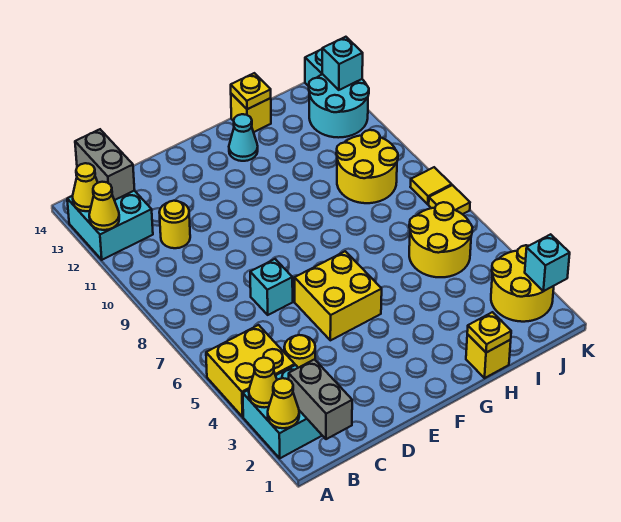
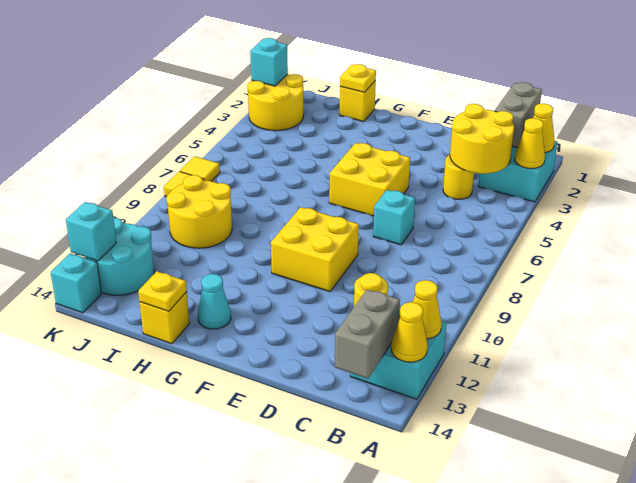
yellow 2x2 brick [206,325,295,417] -> yellow 2x2 brick moved to [271,207,359,292]
yellow 2x2 round brick [409,202,473,277] -> yellow 2x2 round brick moved to [450,104,514,174]

